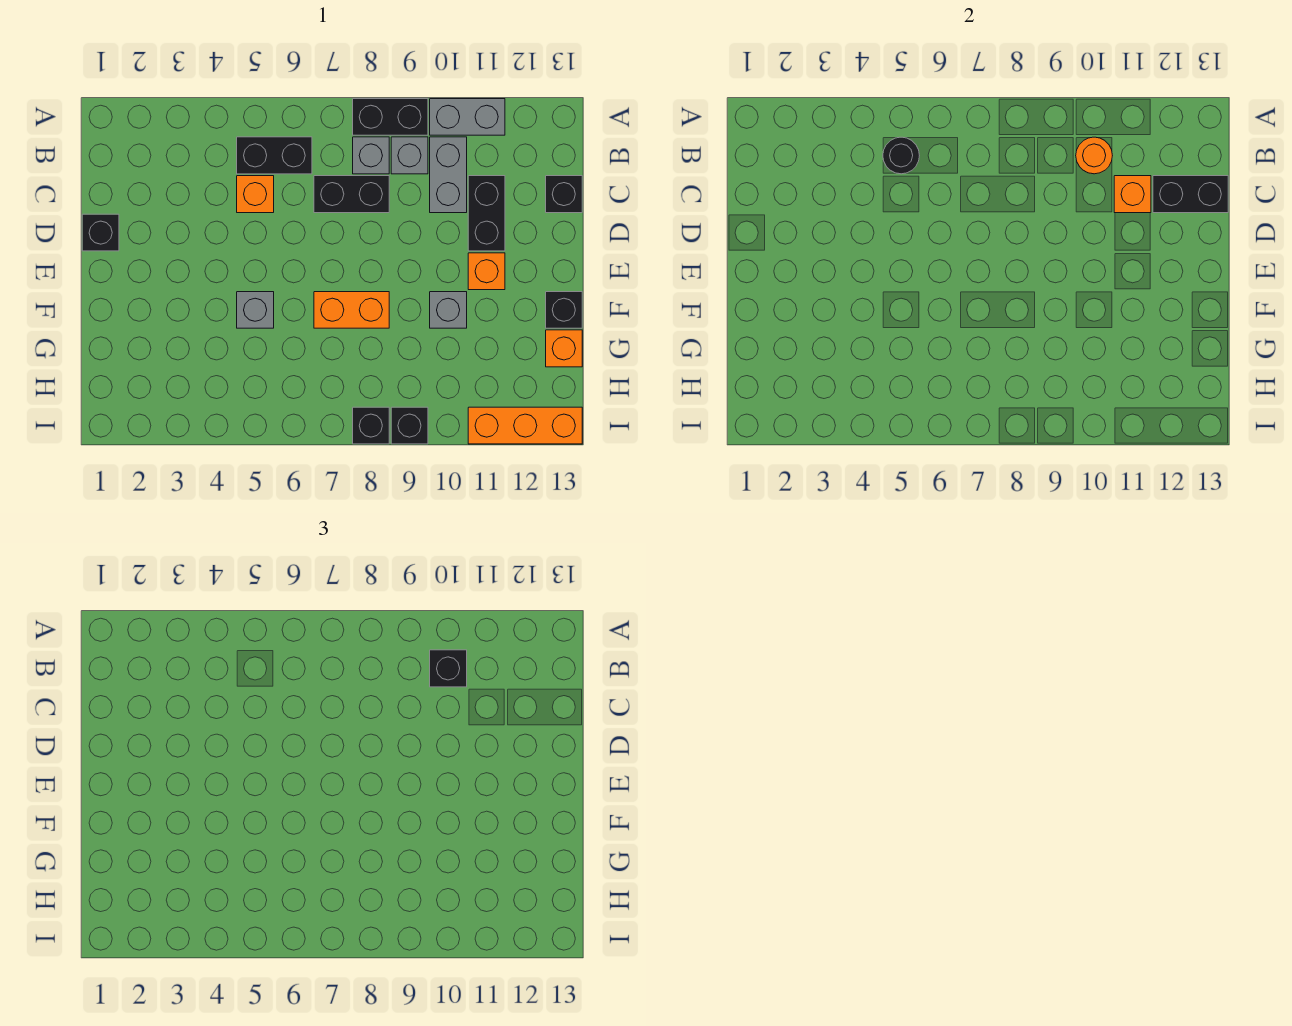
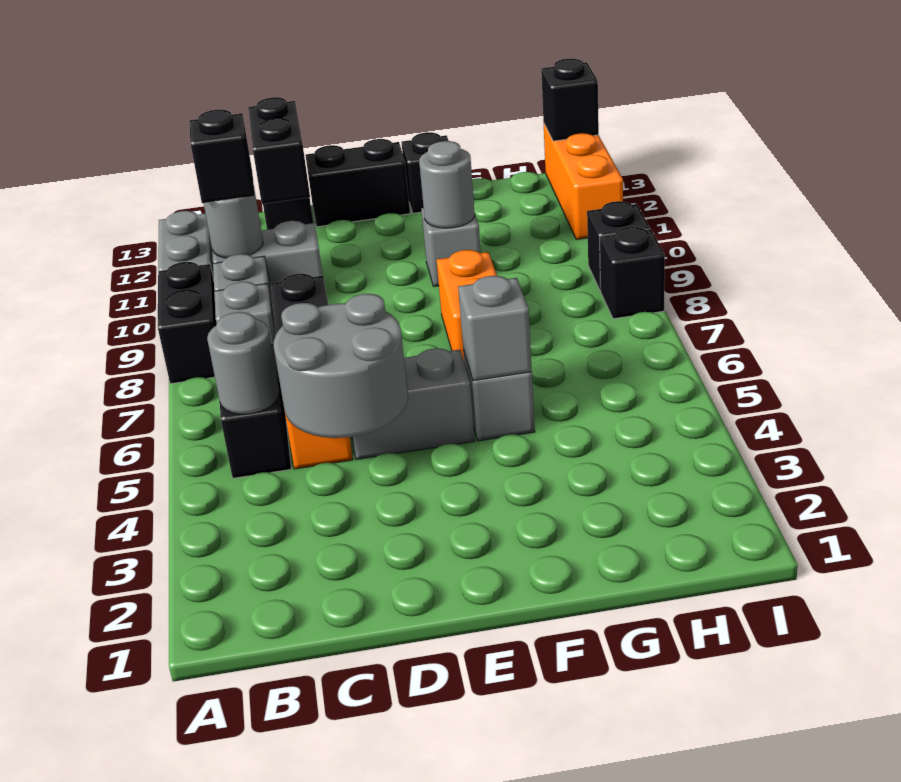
black 1x1 round brick [883,137,919,174] -> grey 1x1 round brick [207,312,279,414]
orange 1x1 round brick [1076,137,1112,174] -> grey 1x1 round brick [204,190,263,258]
none -> grey 2x2 round brick [274,294,408,438]
black 1x2 brick [468,176,505,251] -> black 1x2 brick moved to [305,139,410,227]
orange 1x1 brick [1114,176,1151,213] -> none
black 1x1 brick [82,214,119,251] -> black 1x1 brick moved to [541,59,599,141]
none -> grey 1x2 brick [352,348,475,460]
orange 1x1 brick [468,253,505,290] -> none
none -> grey 1x1 brick [458,276,532,381]
none -> grey 1x1 round brick [419,141,475,228]
orange 1x1 brick [546,330,582,367] -> none

